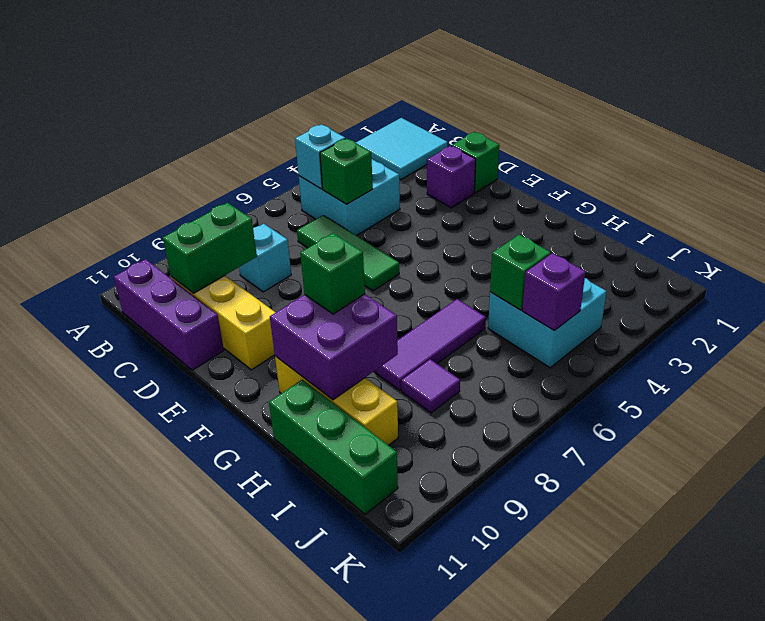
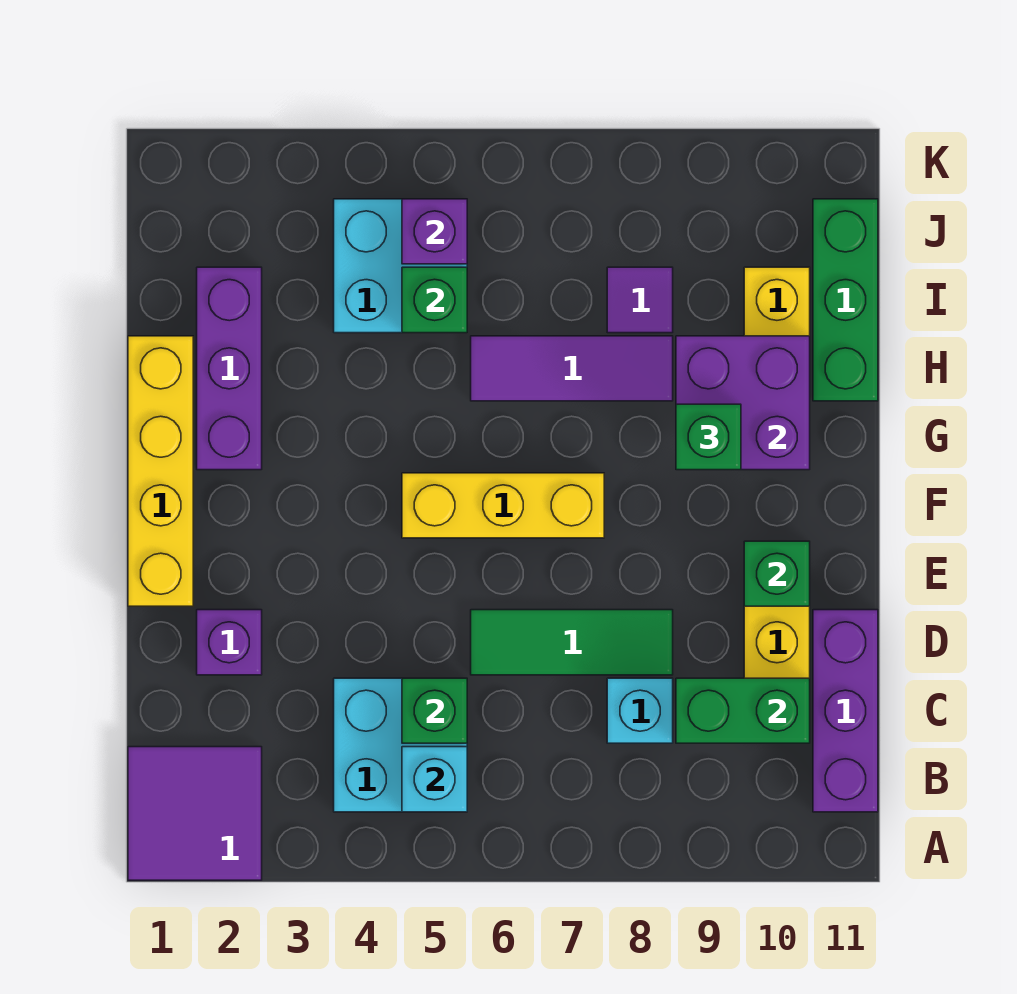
cyan 2x2 tile [356,118,447,179] -> purple 2x2 tile [128,747,262,880]
green 1x3 tile [297,215,399,291] -> green 1x3 tile turned to [471,610,673,675]
green 1x1 brick [452,132,499,193] -> green 1x1 brick moved to [744,541,810,606]
none -> yellow 1x4 brick [128,336,193,606]
none -> yellow 1x3 brick [402,473,604,538]
none -> purple 1x3 brick [197,267,262,470]

